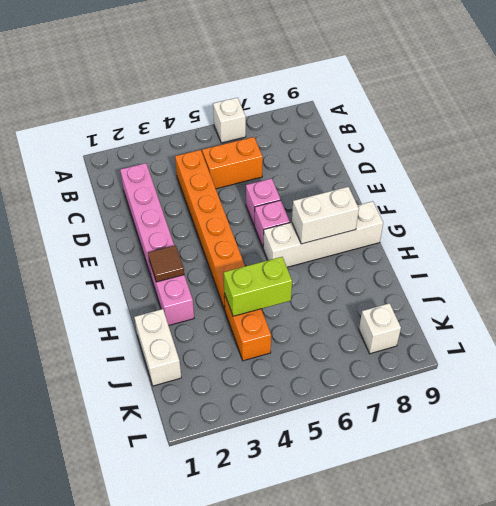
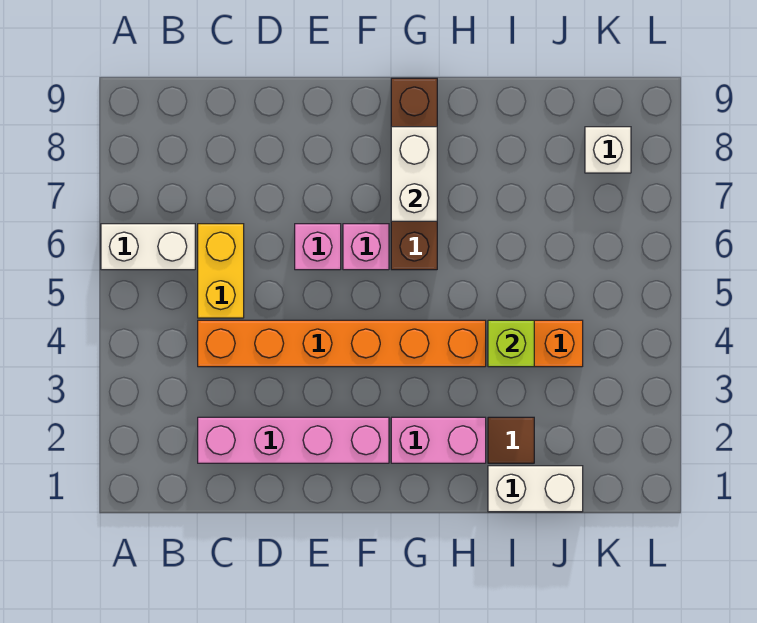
white 1x1 brick [213,98,246,143] -> white 1x2 brick [101,224,195,270]
orange 1x2 brick [202,137,263,189] -> yellow 1x2 brick [198,224,244,318]
brown 1x1 tile [148,245,184,282] -> brown 1x1 tile moved to [488,417,534,463]
white 1x4 brick [263,201,383,267] -> brown 1x4 brick [391,78,437,270]
lime 1x2 brick [224,257,292,316] -> lime 1x1 brick [488,320,534,367]

